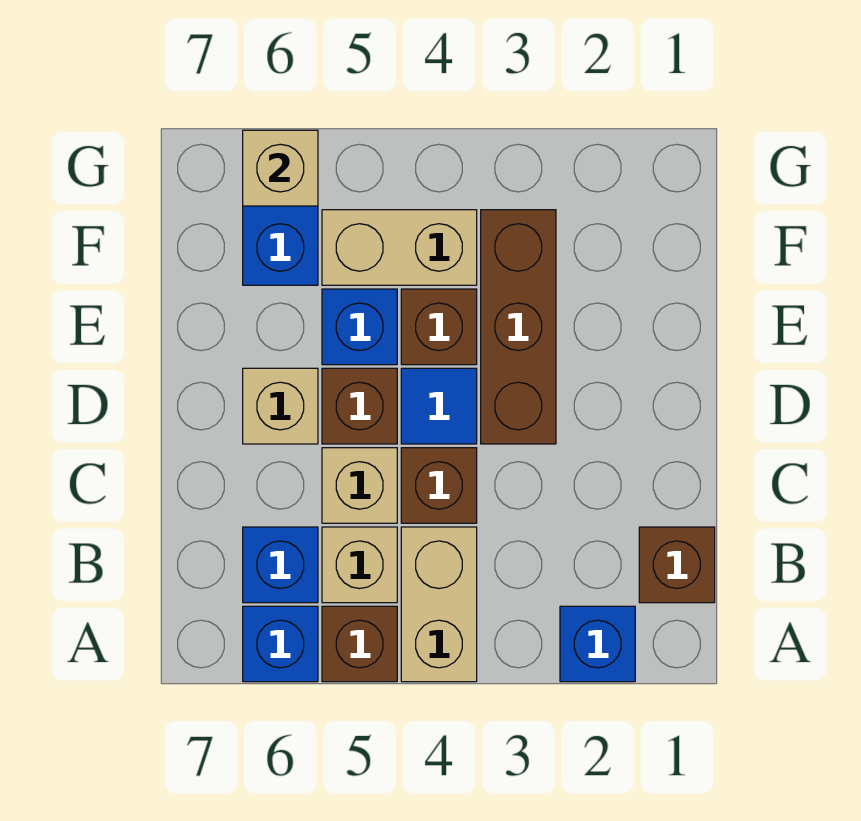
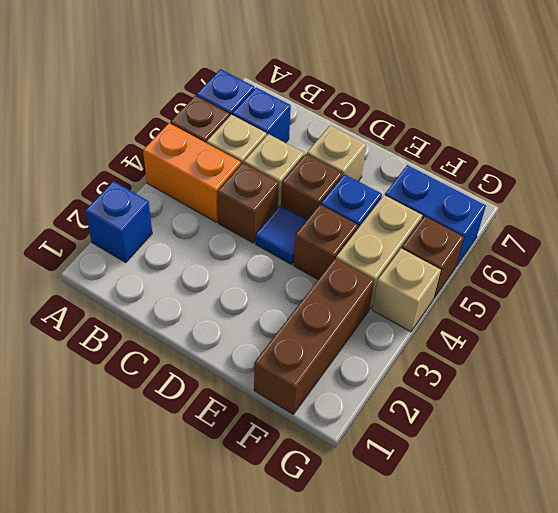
tan 1x2 brick [401,527,477,682] -> orange 1x2 brick [143,123,241,222]
brown 1x1 brick [639,527,715,603] -> brown 1x1 brick moved to [402,216,464,298]
brown 1x3 brick [481,210,556,444] -> brown 1x3 brick turned to [254,259,374,414]
tan 1x1 brick [243,130,318,206] -> tan 1x1 brick moved to [372,248,441,332]

